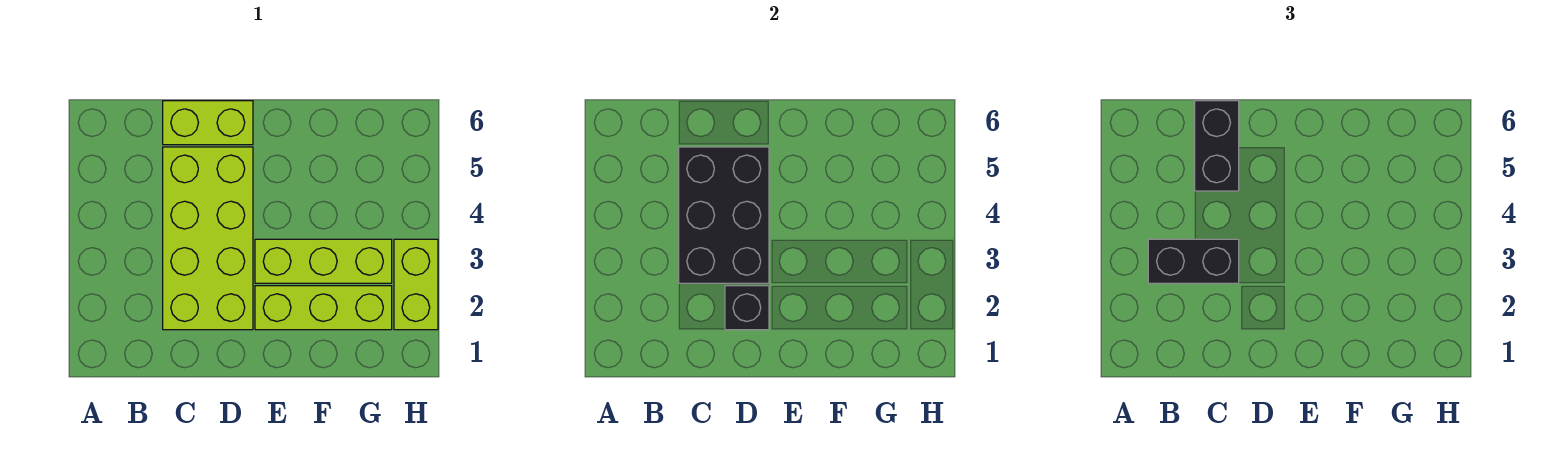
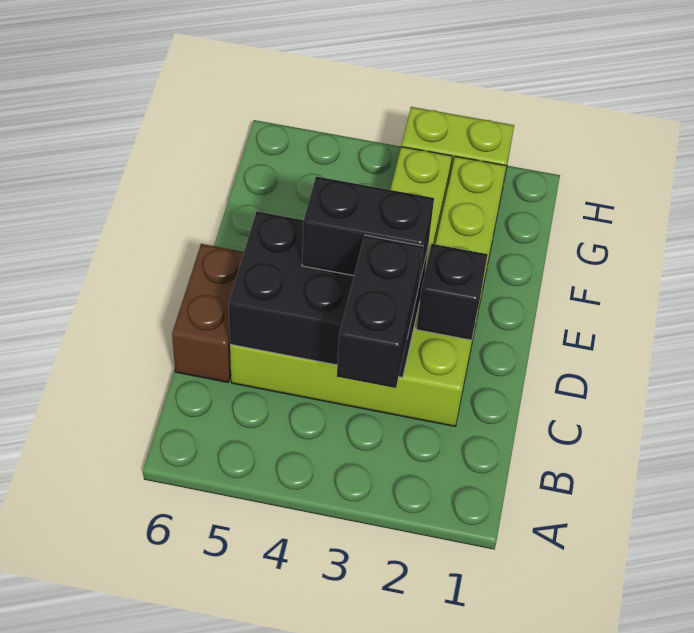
black 1x2 brick [1195,101,1239,191] -> black 1x2 brick moved to [302,176,434,284]
lime 1x2 brick [163,101,253,145] -> brown 1x2 brick [172,244,244,382]

